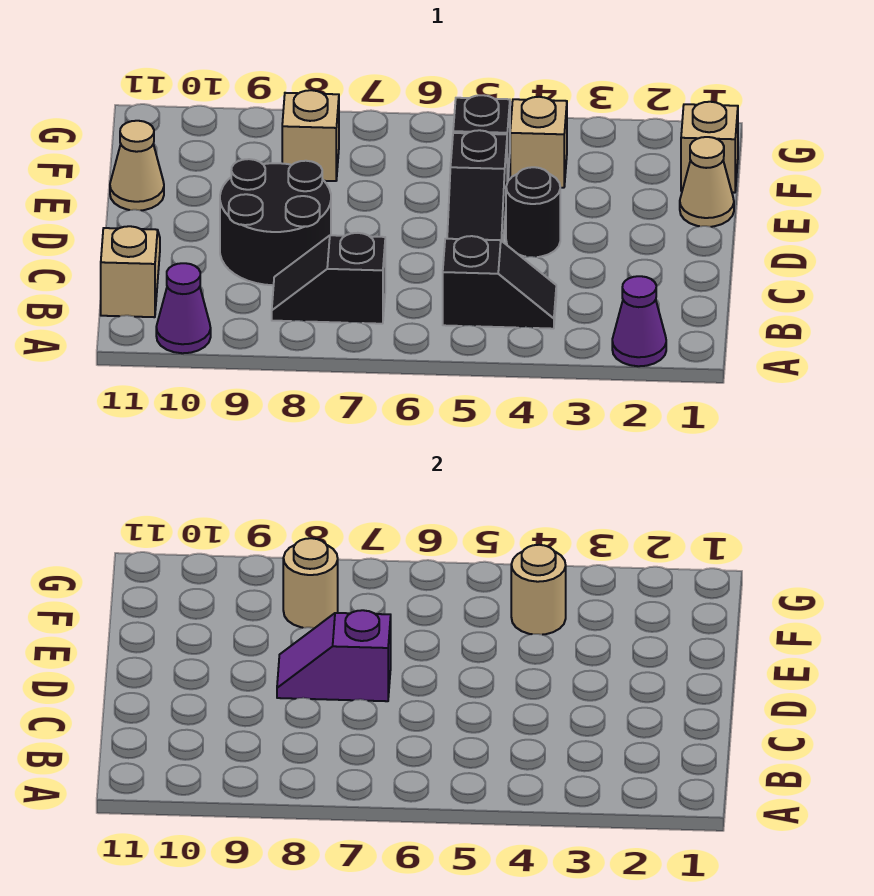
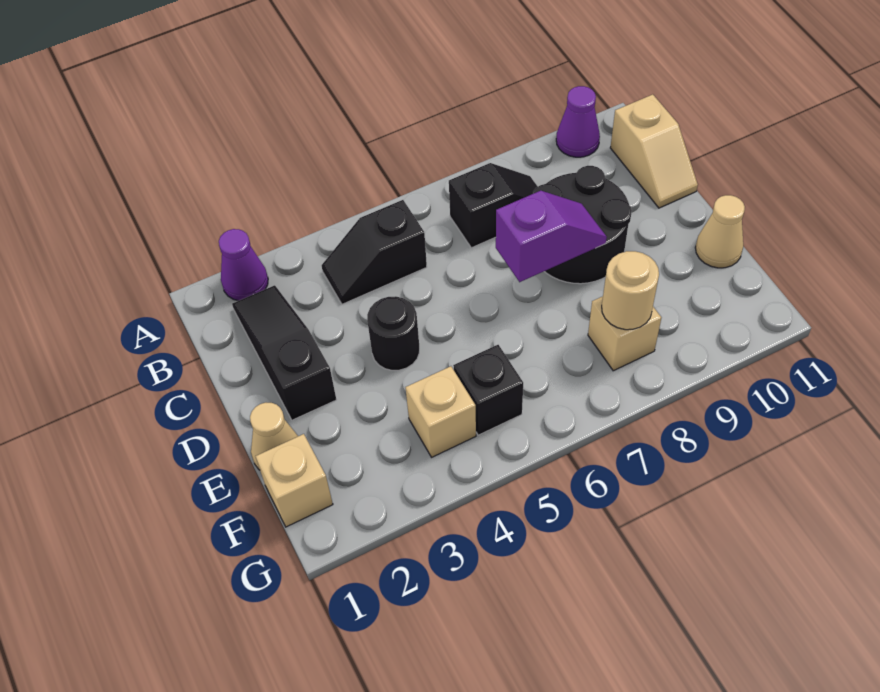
black 1x3 slope [447,130,507,242] -> black 1x3 slope moved to [232,285,336,420]
tan 1x1 round brick [511,545,566,635] -> none

